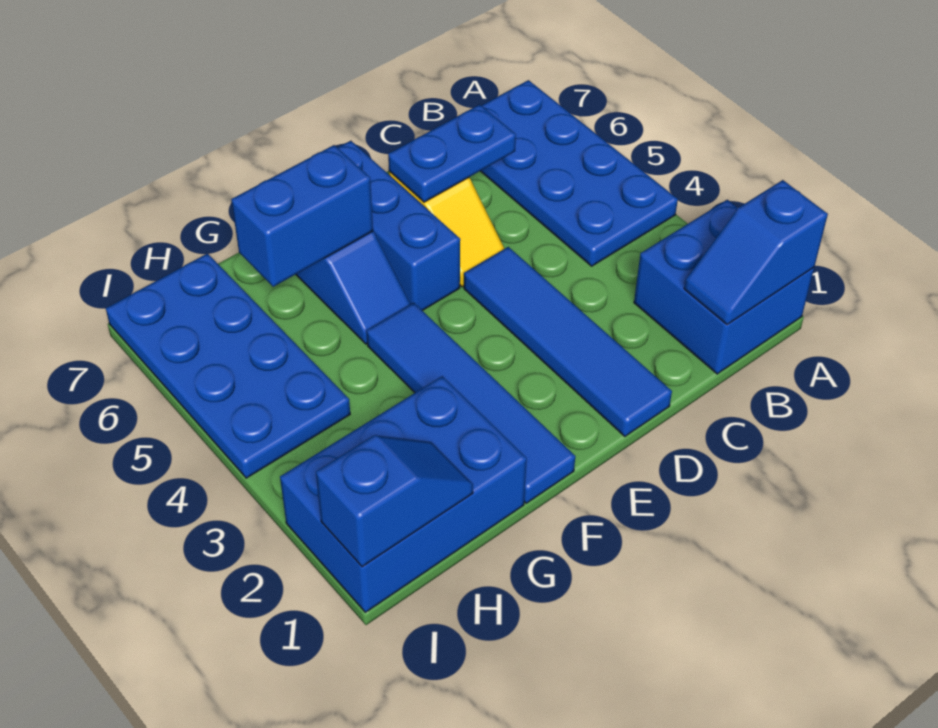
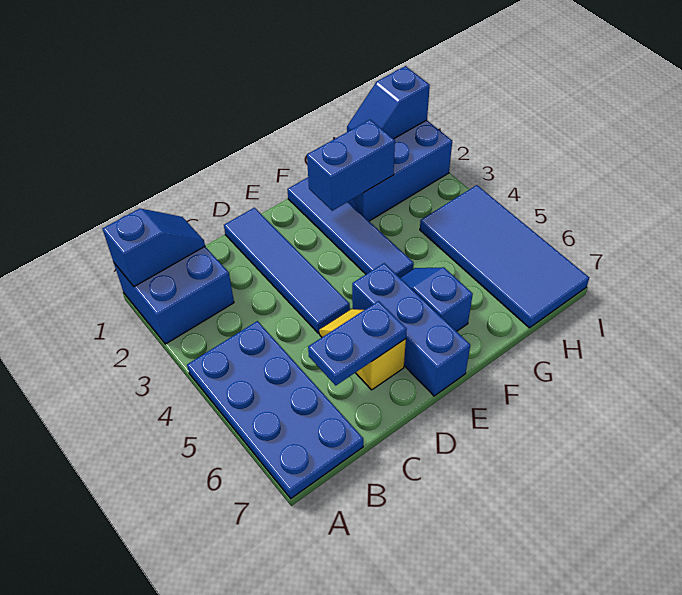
blue 1x2 brick [231,145,373,287] -> blue 1x2 brick moved to [307,120,395,211]
blue 2x4 plate [106,253,350,478] -> blue 2x4 tile [420,185,589,328]

